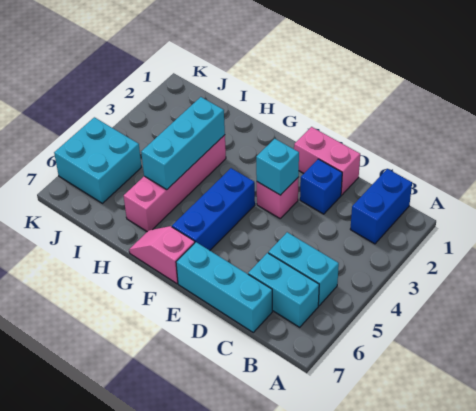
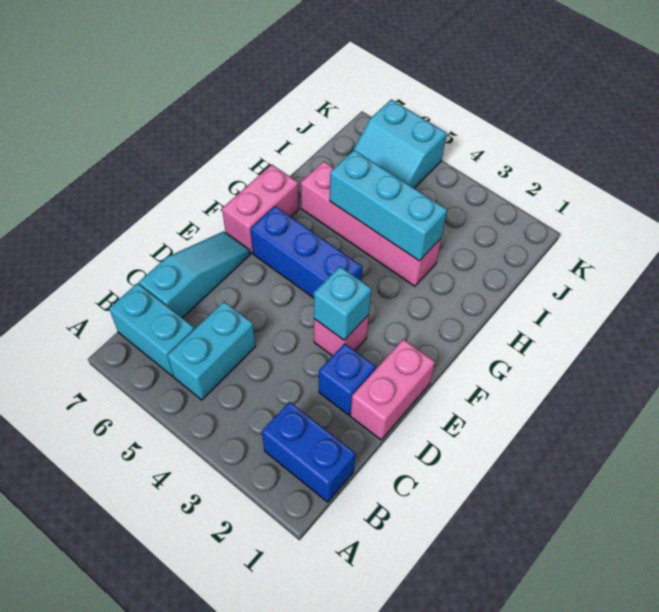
cyan 1x2 brick [248,253,319,327] -> cyan 1x2 brick turned to [109,283,194,376]
cyan 1x3 brick [176,242,272,332] -> cyan 1x3 slope [139,231,250,318]
pink 1x2 slope [129,226,195,284] -> pink 1x2 brick [222,164,299,253]
cyan 2x2 brick [54,117,141,203] -> cyan 2x2 slope [353,99,447,188]

